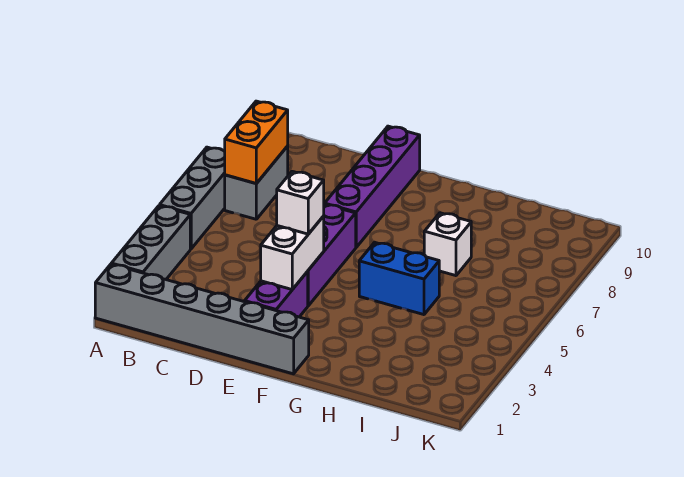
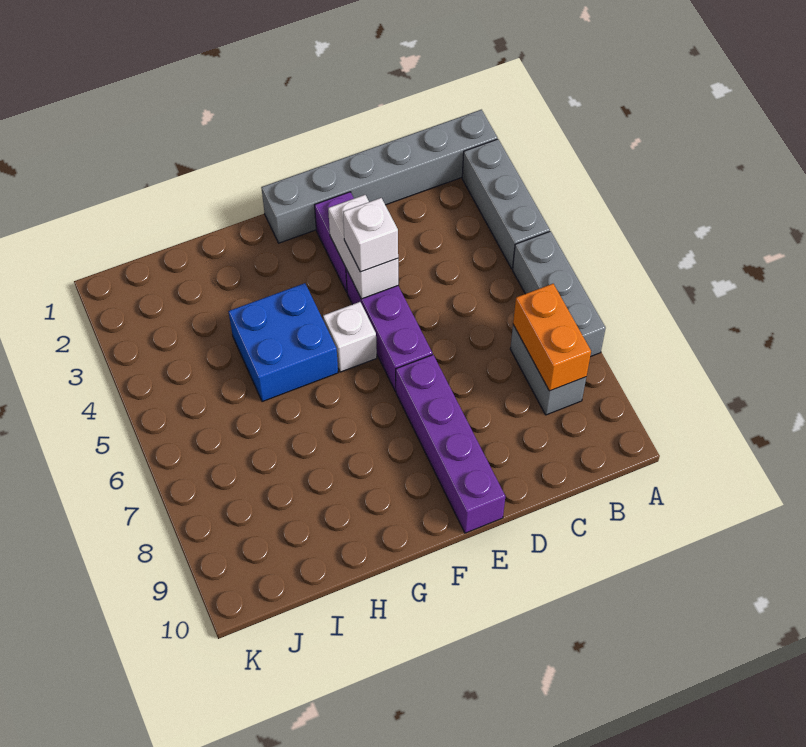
blue 1x2 brick [359,242,439,315] -> blue 2x2 brick [228,283,338,402]
white 1x1 brick [424,213,471,276] -> white 1x1 brick moved to [323,302,377,372]

